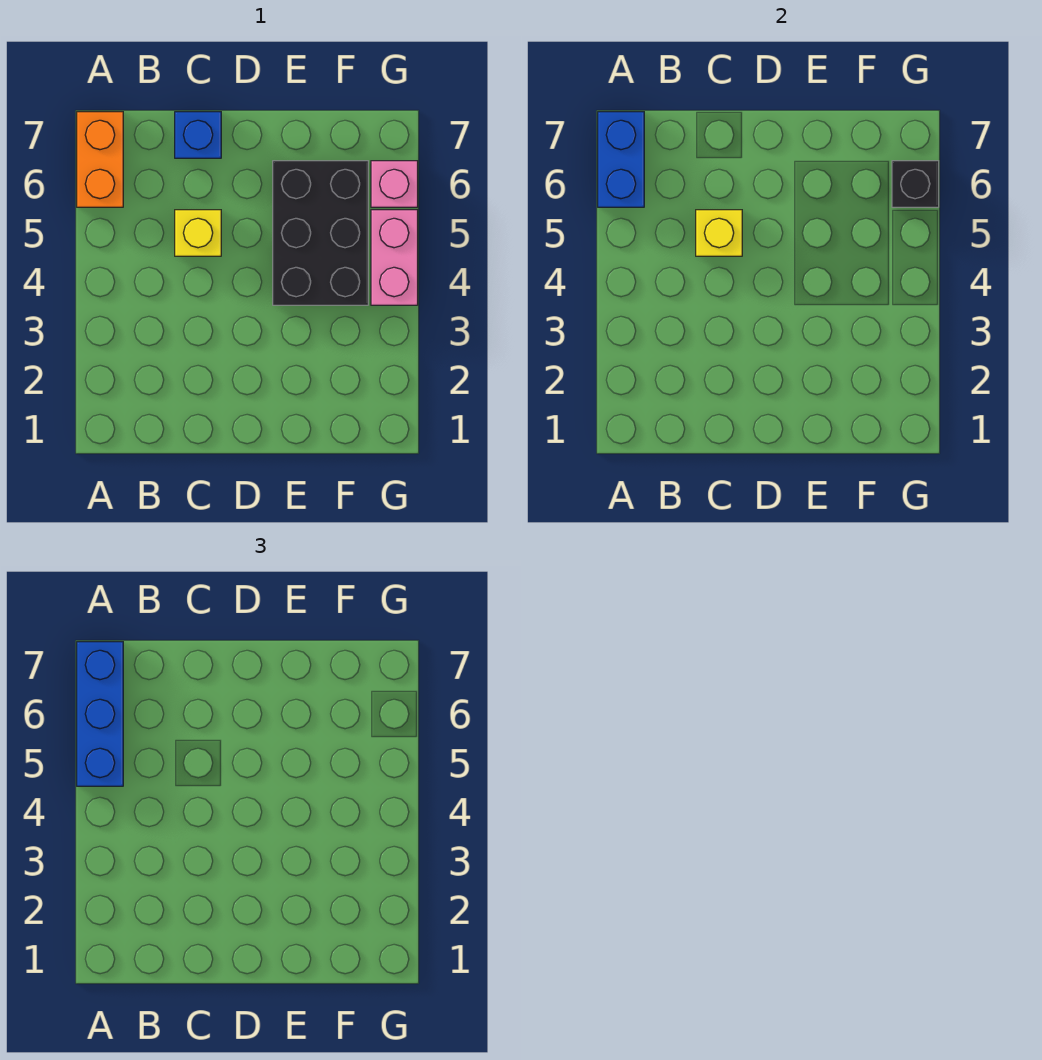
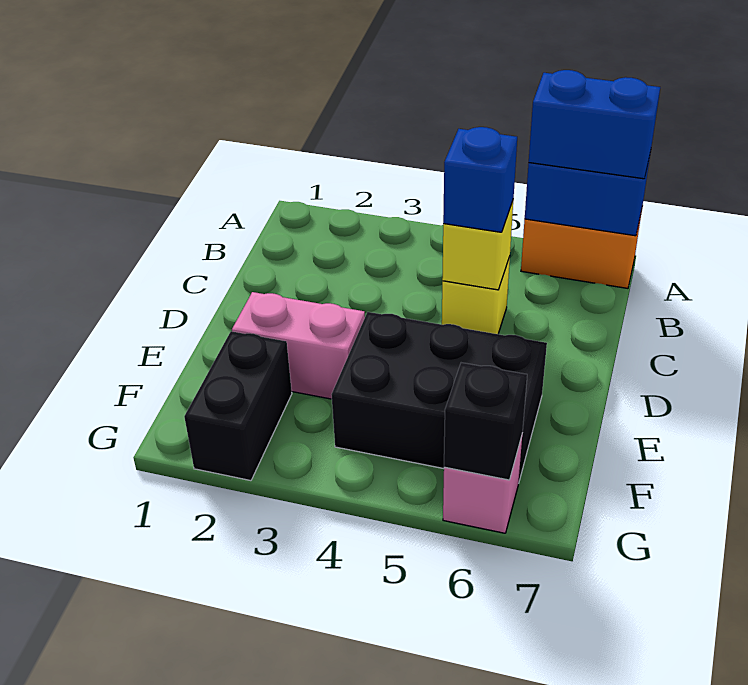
blue 1x3 brick [77,642,123,786] -> blue 1x2 brick [529,70,660,179]
blue 1x1 brick [175,112,221,158] -> blue 1x1 brick moved to [443,127,517,232]
none -> black 1x2 brick [184,331,292,481]
pink 1x2 brick [371,210,418,305] -> pink 1x2 brick moved to [232,292,365,399]

